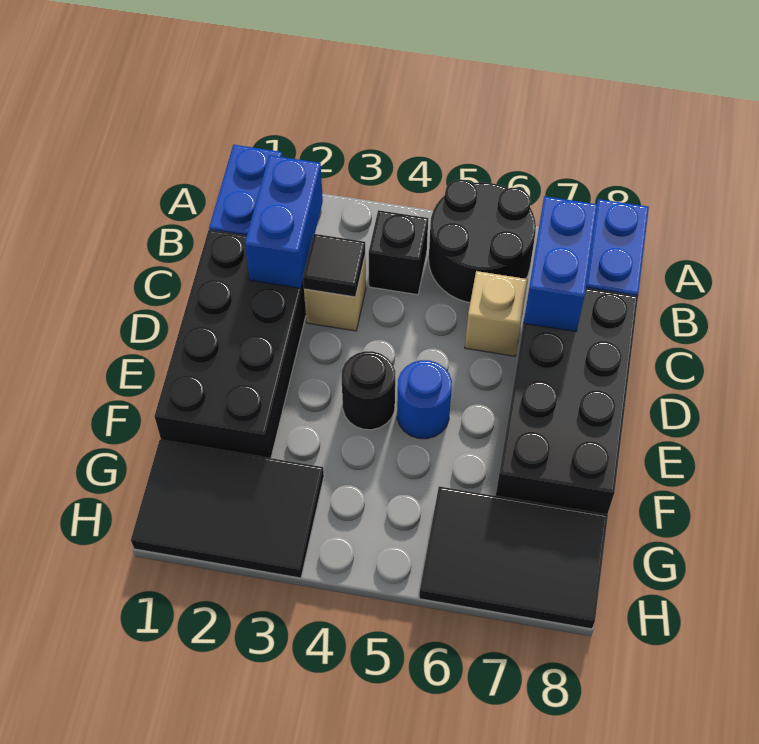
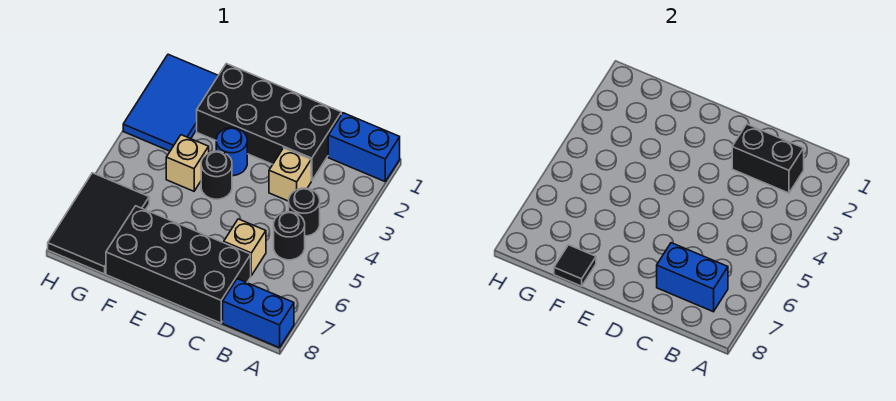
black 2x2 round brick [429,180,536,303] -> black 1x1 round brick [274,212,305,260]
blue 1x2 brick [245,155,323,288] -> black 1x2 brick [732,124,804,193]
black 1x1 brick [369,210,428,295] -> black 1x1 round brick [289,188,320,236]
black 1x1 tile [303,234,365,297] -> black 1x1 tile moved to [554,245,596,286]
blue 1x1 round brick [397,360,452,439] -> blue 1x1 round brick moved to [216,128,247,176]
none -> tan 1x1 brick [166,135,209,191]
black 2x3 tile [131,440,324,578] -> blue 2x3 tile [123,54,218,151]

